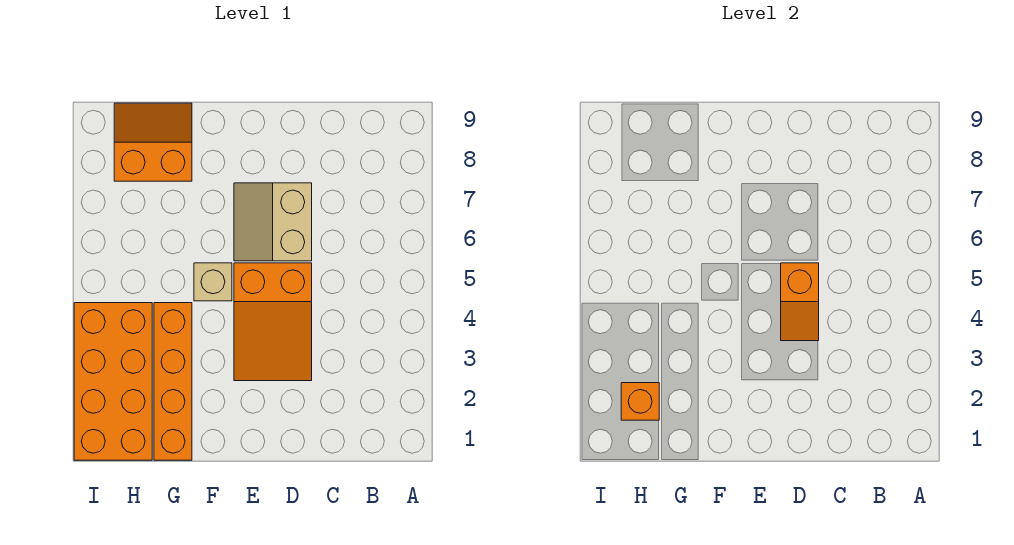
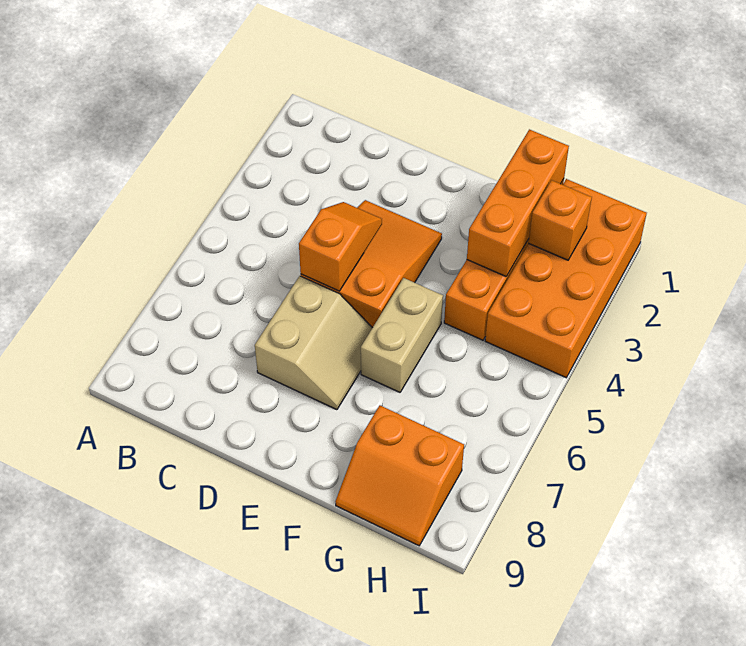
tan 1x1 brick [194,263,232,301] -> tan 1x2 brick [361,278,443,392]
none -> orange 1x3 brick [467,129,569,276]

